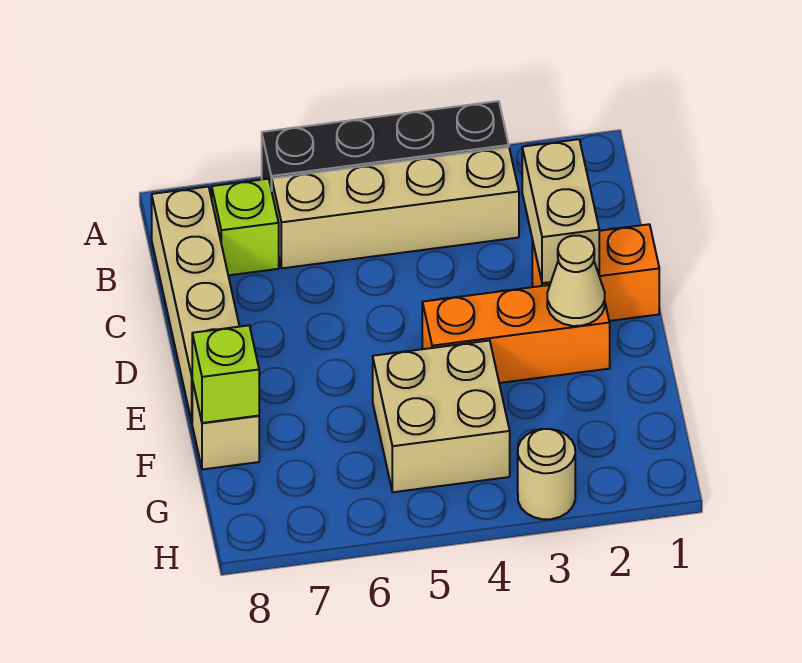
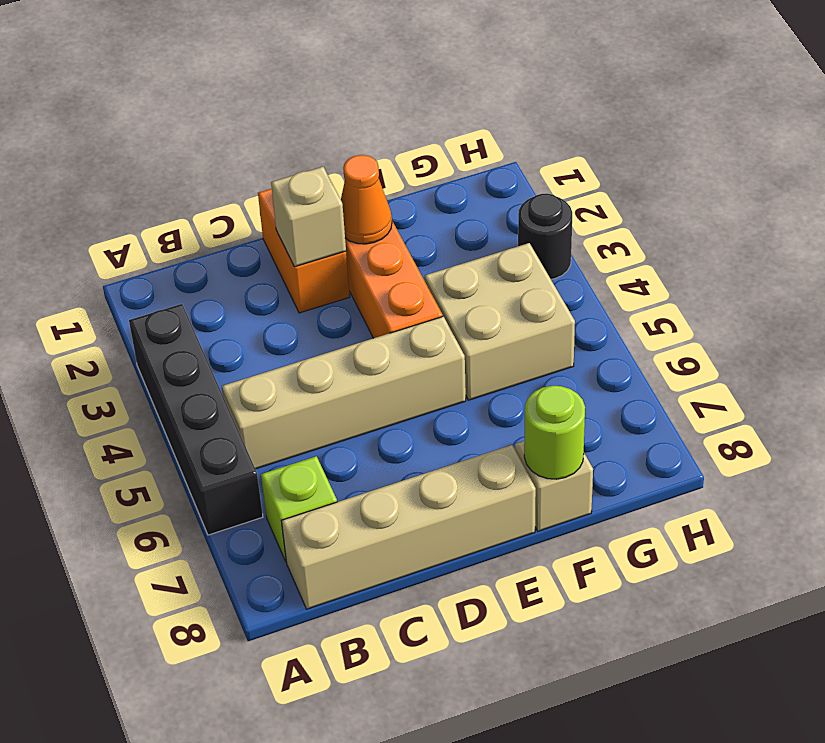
tan 1x4 brick [272,147,519,268] -> tan 1x4 brick turned to [222,317,466,469]
tan 1x2 brick [522,139,599,283] -> tan 1x1 brick [271,167,346,267]
tan 1x1 cone [547,236,605,326] -> orange 1x1 cone [341,155,392,244]
lime 1x1 brick [192,325,259,423] -> lime 1x1 round brick [524,386,585,479]
tan 1x1 round brick [518,429,575,519] -> black 1x1 round brick [518,194,572,279]

